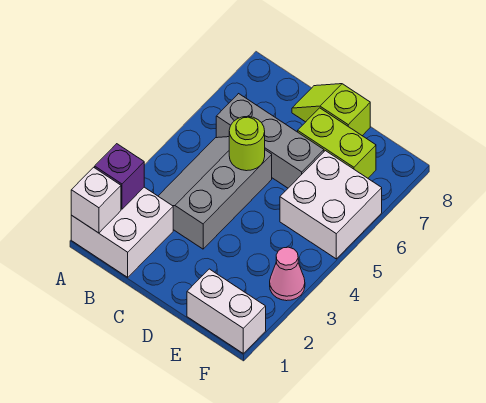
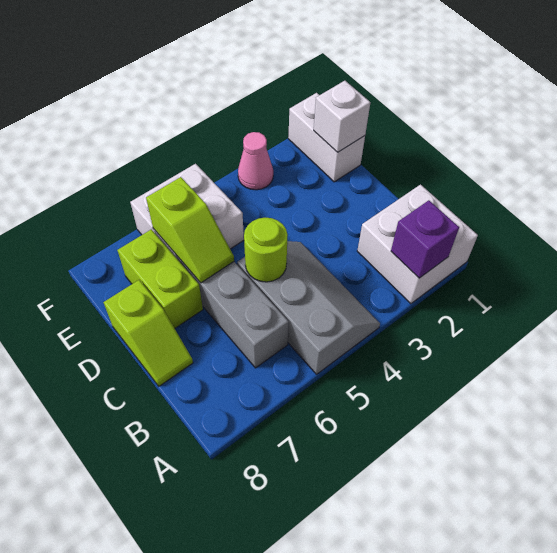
white 1x1 brick [71,167,121,233] -> white 1x1 brick moved to [314,81,370,152]
grey 2x3 slope [158,137,272,249] -> grey 2x3 slope turned to [237,241,380,374]
none -> lime 1x2 slope [146,177,234,283]

